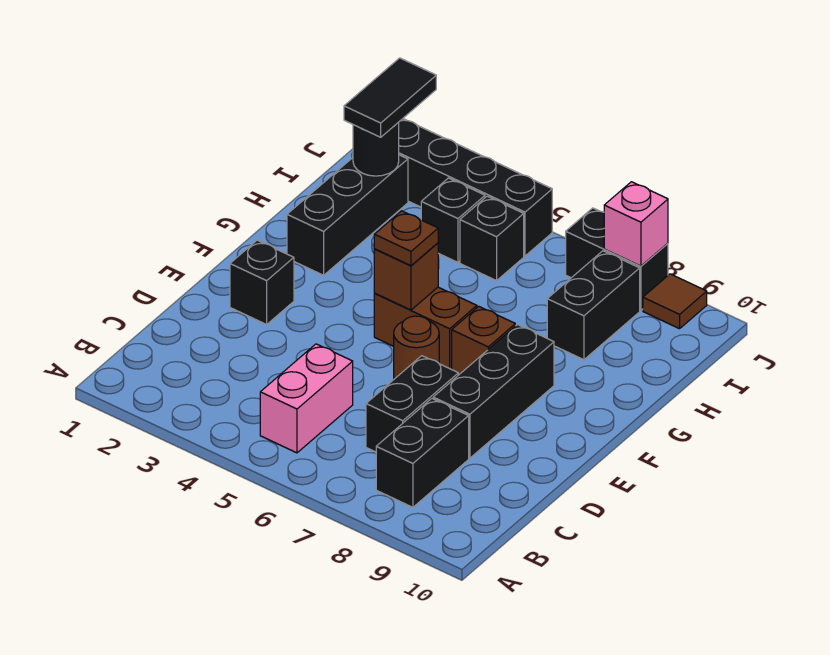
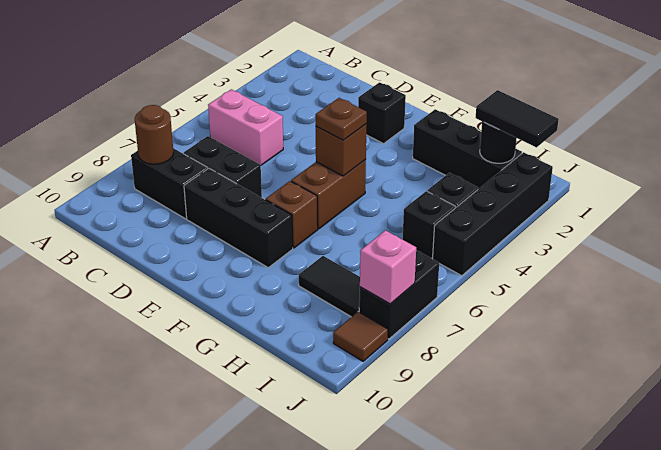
brown 1x1 round brick [394,316,439,379] -> brown 1x1 round brick moved to [135,105,173,164]
black 1x2 brick [547,251,640,360] -> black 1x2 tile [299,256,360,317]

